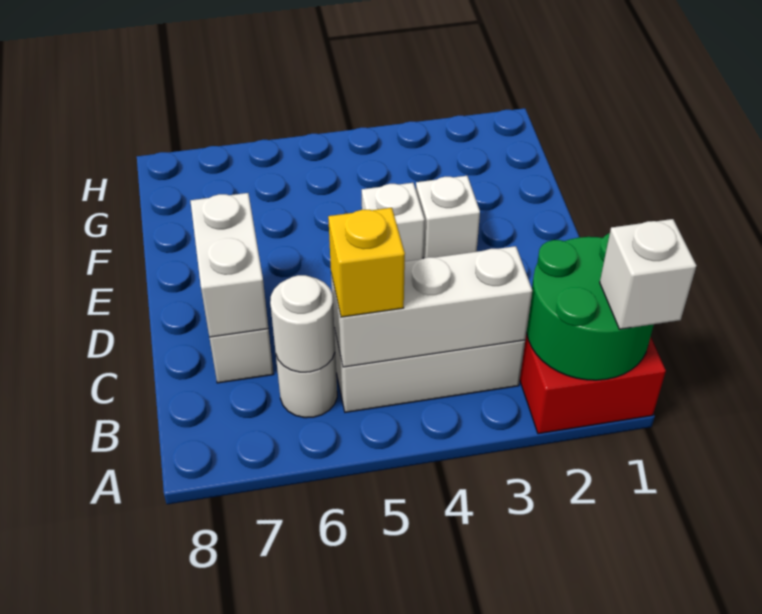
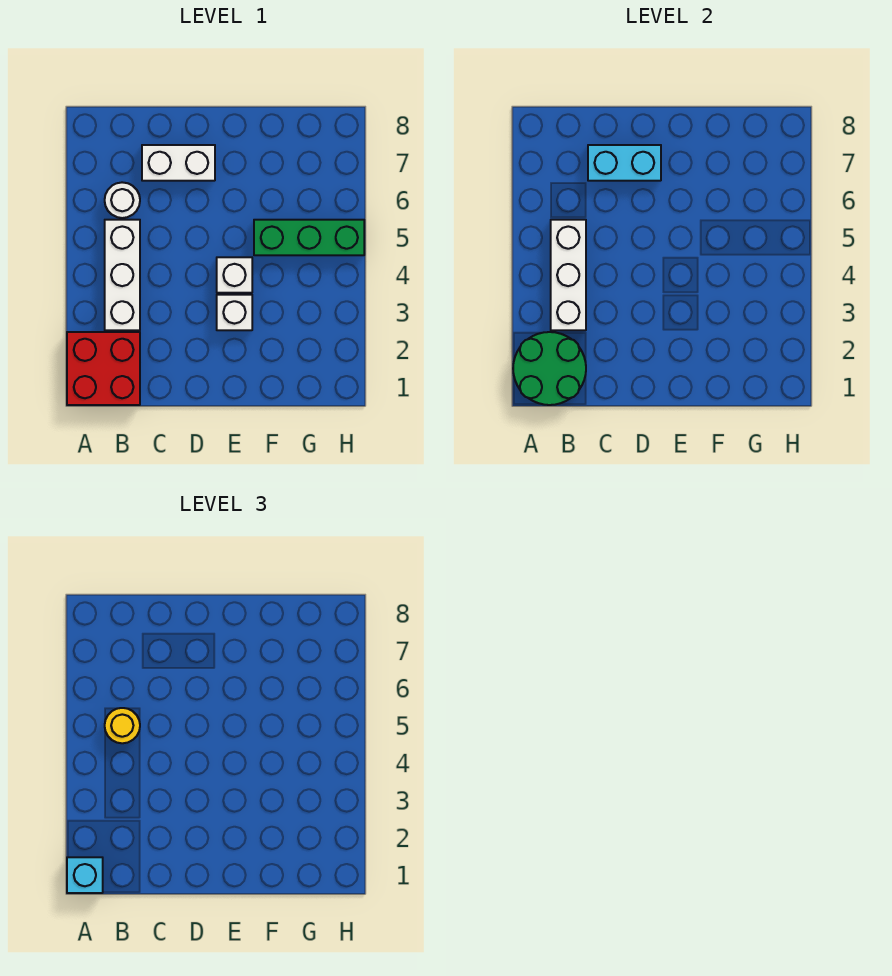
white 1x1 brick [600,219,696,329] -> cyan 1x1 brick [67,857,103,893]
yellow 1x1 brick [328,208,405,317] -> yellow 1x1 round brick [105,708,140,743]
white 1x1 round brick [270,275,335,372] -> none
white 1x2 brick [191,193,268,337] -> cyan 1x2 brick [588,145,661,181]
none -> green 1x3 brick [254,220,364,255]

